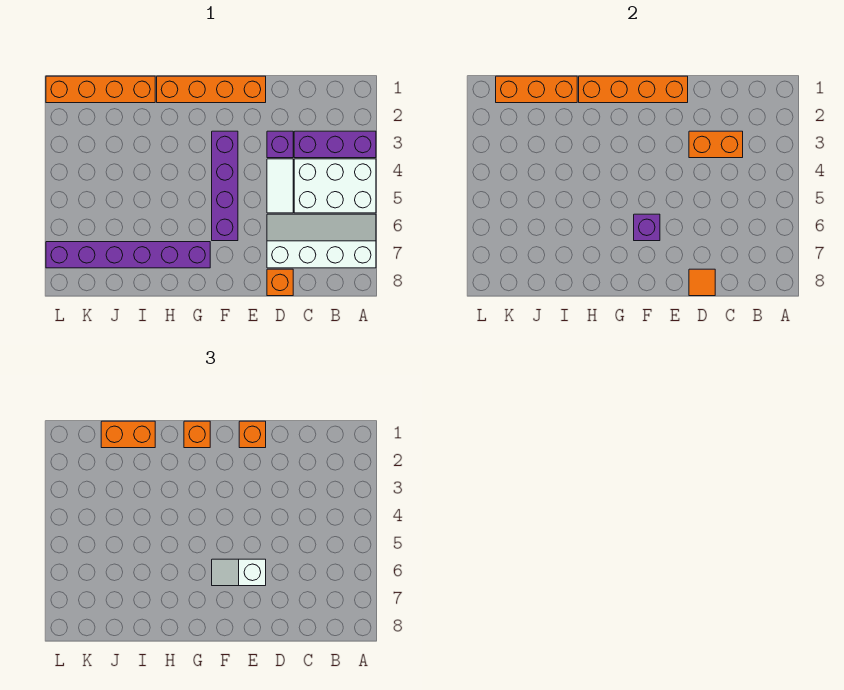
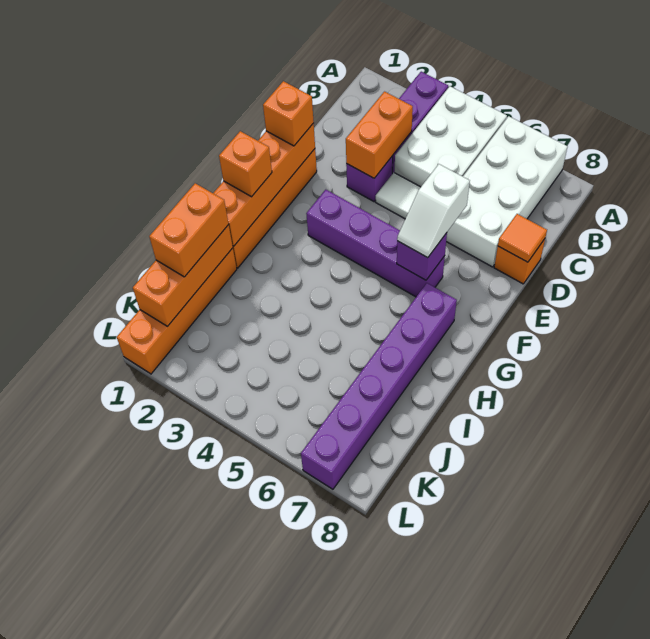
white 2x4 slope [267,214,376,268] -> white 2x4 brick [446,116,568,267]

